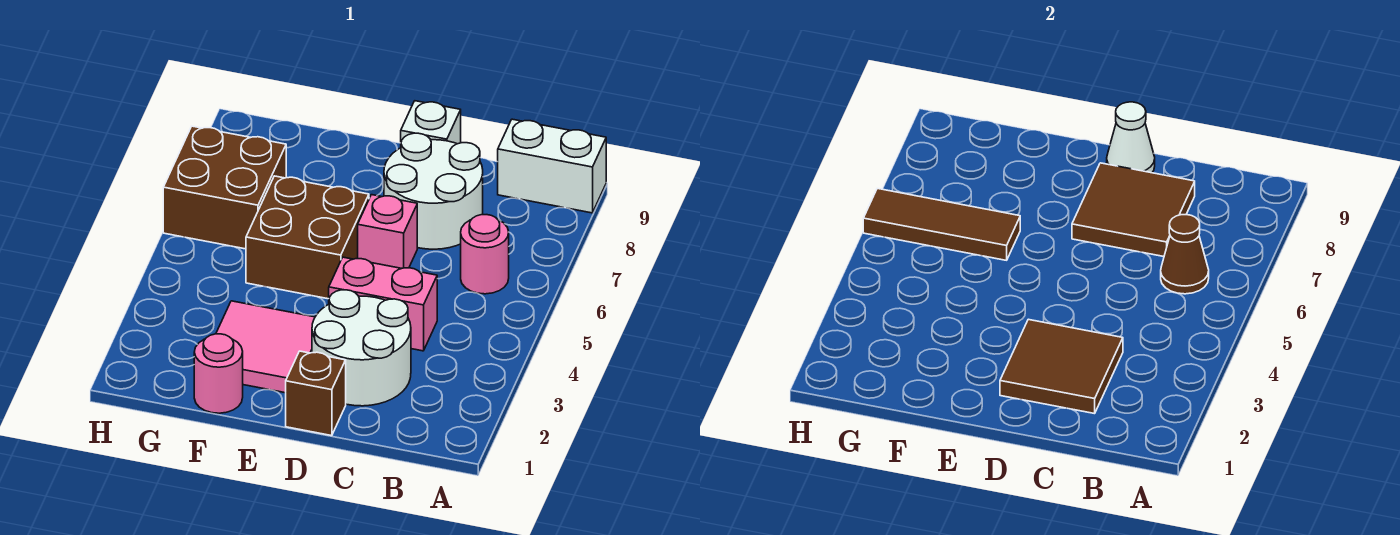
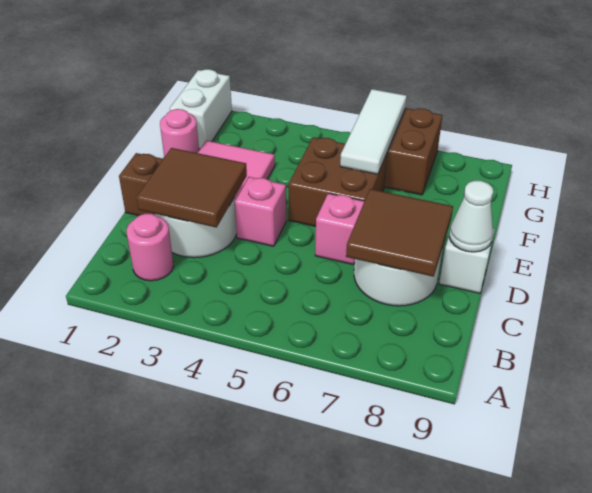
white 1x2 brick [498,119,606,213] -> white 1x2 brick moved to [170,69,232,149]
pink 1x1 round brick [461,215,509,294] -> pink 1x1 round brick moved to [127,214,173,281]
brown 1x1 cone [1161,215,1209,294] -> none
pink 1x2 brick [329,257,437,351] -> pink 1x1 brick [235,177,286,246]
brown 1x3 tile [863,188,1020,260] -> white 1x3 tile [340,89,407,174]

